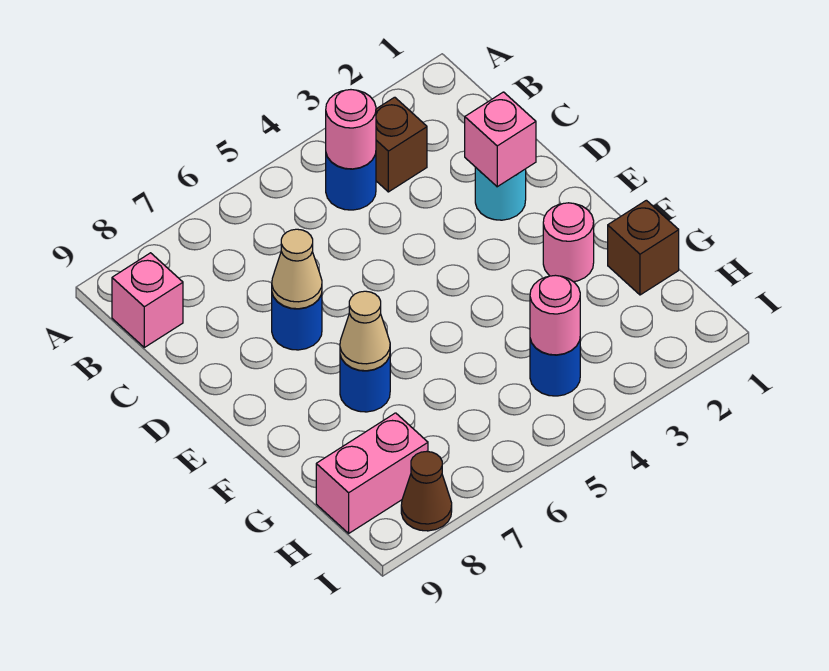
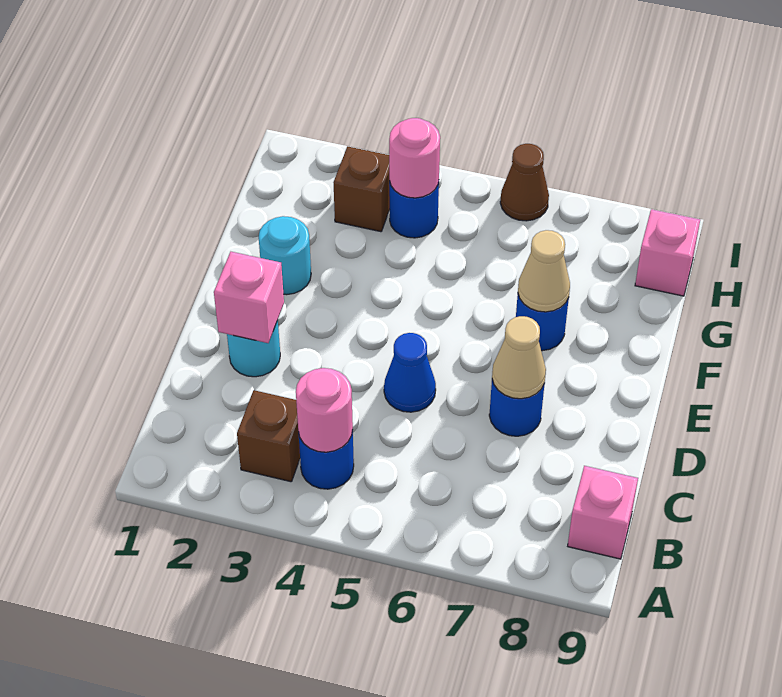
none -> blue 1x1 cone [384,333,436,412]
pink 1x1 round brick [543,203,594,282] -> cyan 1x1 round brick [259,216,311,295]
brown 1x1 brick [608,200,679,295] -> brown 1x1 brick moved to [334,146,390,232]
pink 1x2 brick [316,413,428,533] -> pink 1x1 brick [635,209,700,296]
brown 1x1 cone [401,451,452,531] -> brown 1x1 cone moved to [500,144,549,221]

